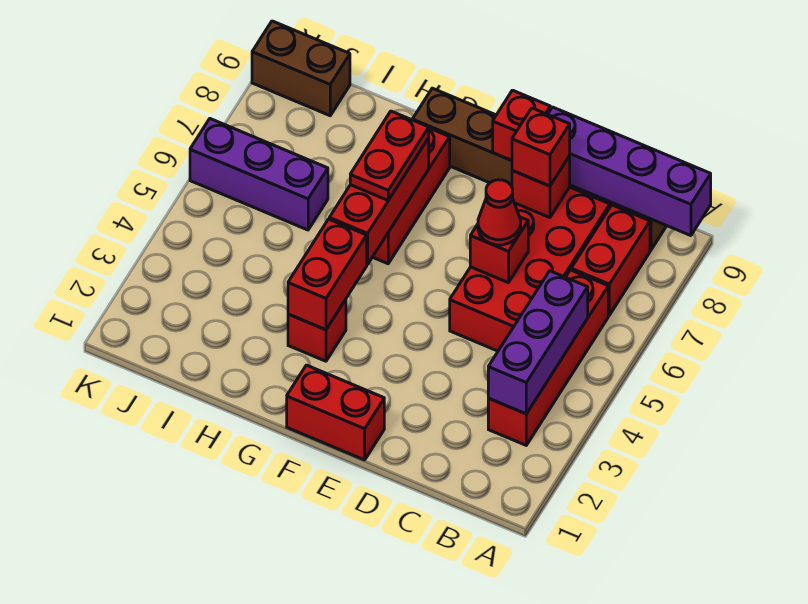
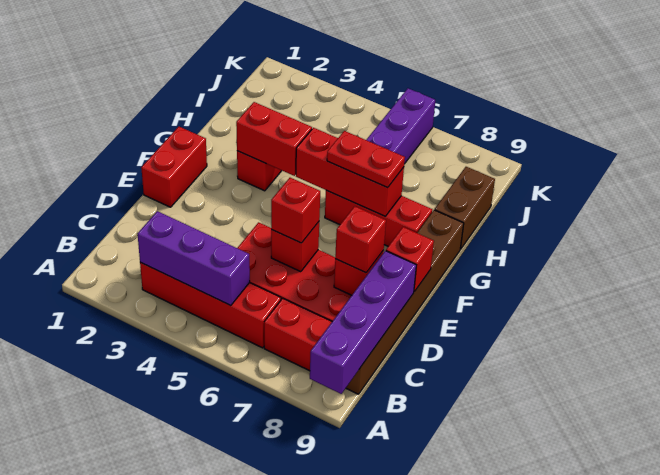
red 1x1 cone [478,180,521,245] -> red 1x1 brick [271,178,320,243]
brown 1x2 brick [252,21,350,116] -> brown 1x2 brick moved to [435,167,495,249]

